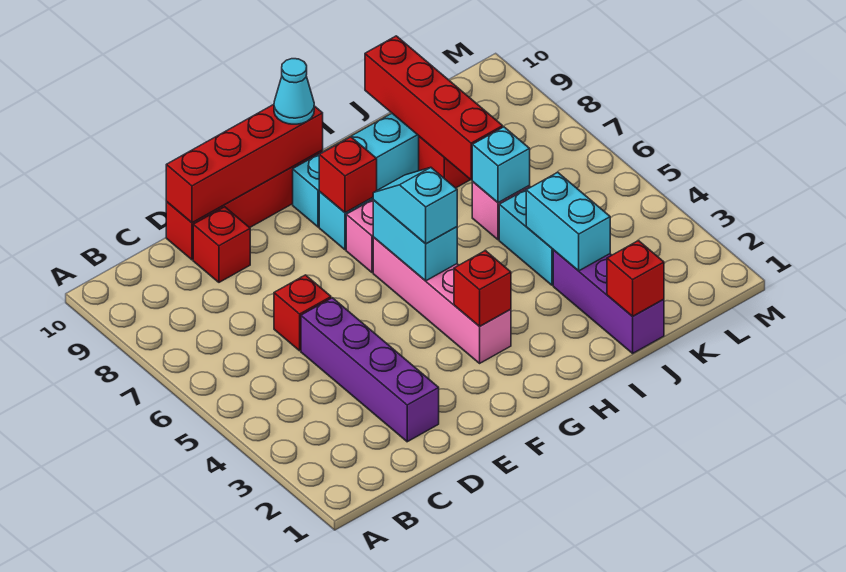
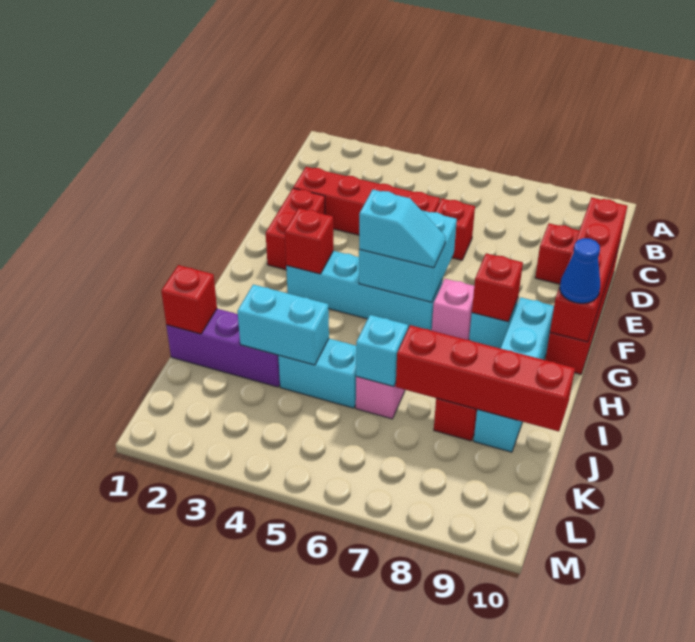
purple 1x4 brick [301,298,439,442] -> red 1x4 brick [293,167,440,235]
none -> red 1x2 brick [266,188,325,270]
pink 1x4 brick [373,237,511,363] -> cyan 1x4 brick [286,251,443,331]
cyan 1x2 brick [373,200,457,281] -> cyan 2x2 brick [359,211,457,302]
cyan 1x1 cone [274,59,314,124] -> blue 1x1 cone [560,238,600,303]

